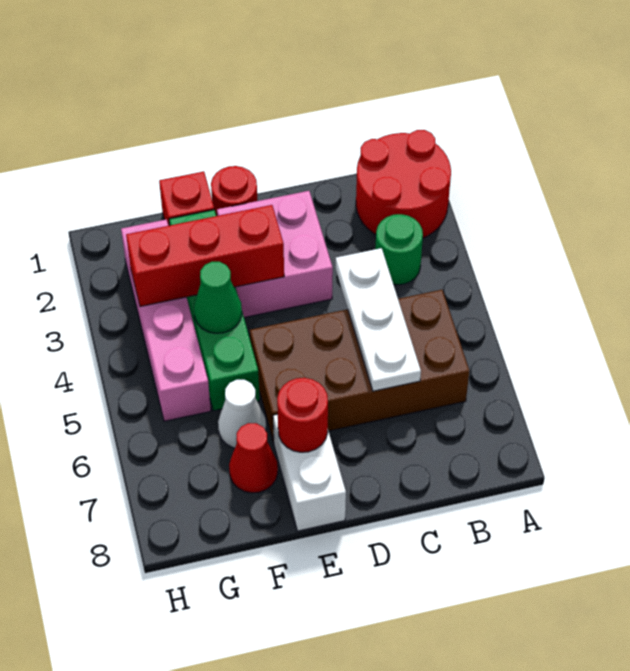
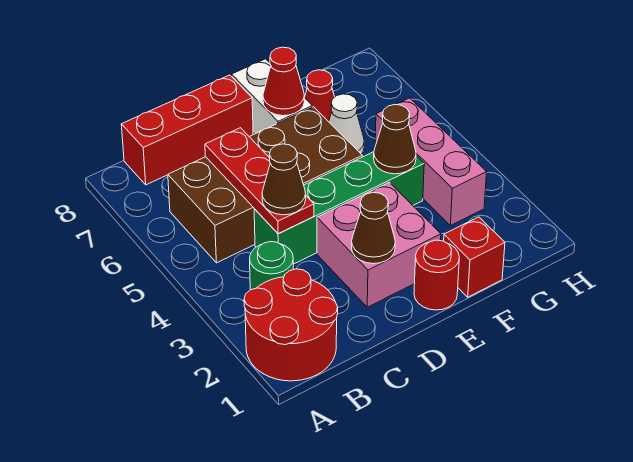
white 1x3 plate [336,248,421,391] -> red 1x3 plate [205,128,314,234]
none -> brown 1x1 cone [262,144,306,215]
none -> brown 1x1 cone [351,192,395,264]
red 1x3 brick [126,205,284,306] -> red 1x3 brick moved to [121,75,253,185]
red 1x1 round brick [277,378,328,452] -> red 1x1 cone [263,47,304,116]
green 1x4 brick [169,210,260,411] -> green 1x4 brick turned to [254,152,424,264]
green 1x1 cone [194,262,242,333] -> brown 1x1 cone [374,105,416,174]
pink 1x4 brick [121,219,211,421] -> pink 1x3 brick [375,98,487,226]

